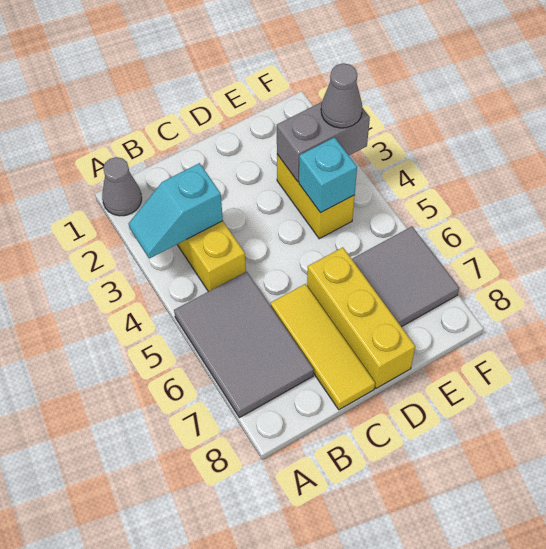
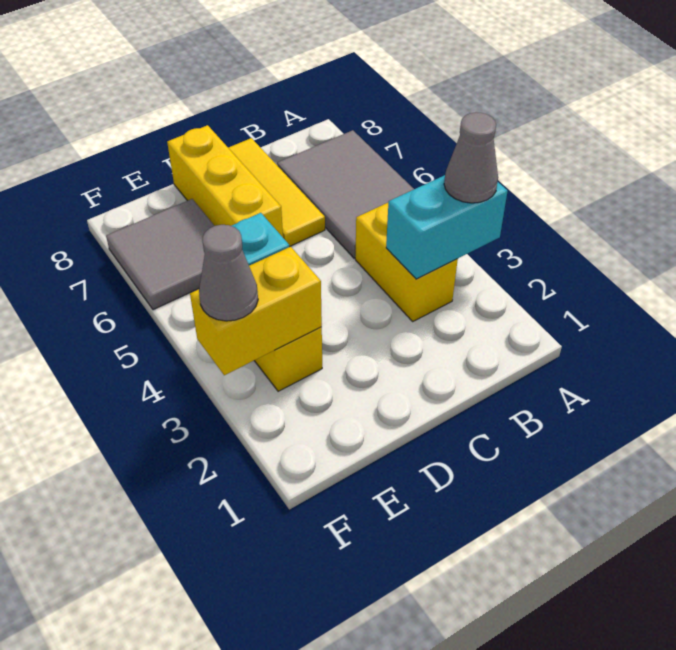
grey 1x1 cone [102,157,142,216] -> grey 1x1 cone moved to [444,112,498,203]
cyan 1x2 slope [129,163,223,259] -> cyan 1x2 brick [386,175,508,279]
grey 1x2 brick [277,102,370,182] -> yellow 1x2 brick [190,247,322,375]

